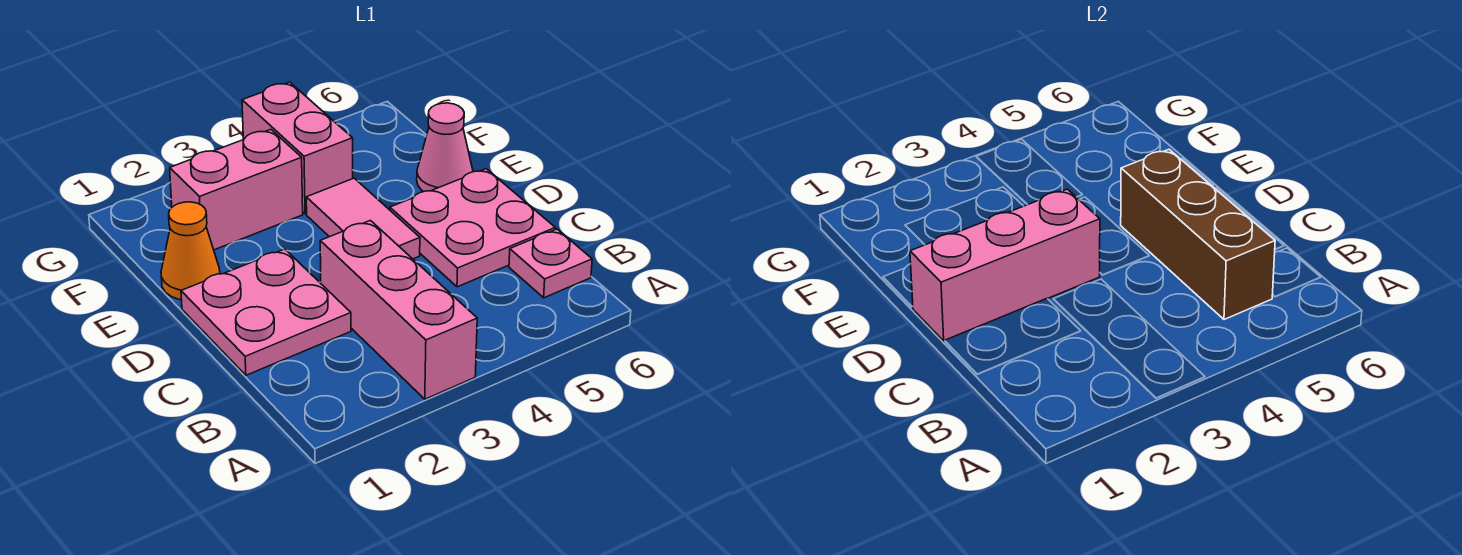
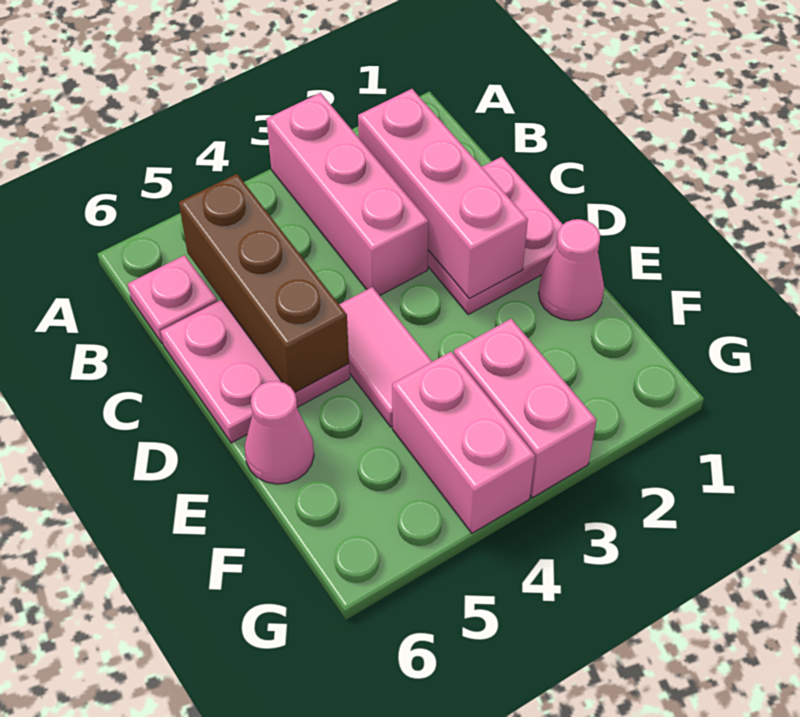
pink 1x3 brick [910,189,1100,341] -> pink 1x3 brick turned to [358,89,528,299]
orange 1x1 cone [161,202,220,300] -> pink 1x1 cone [538,219,604,321]
pink 1x2 brick [170,129,303,250] -> pink 1x2 brick turned to [454,319,597,498]

